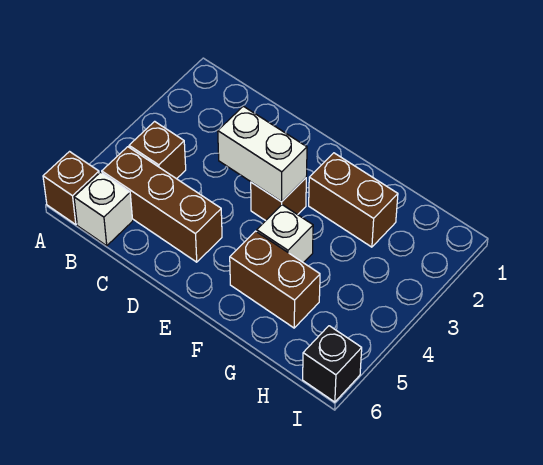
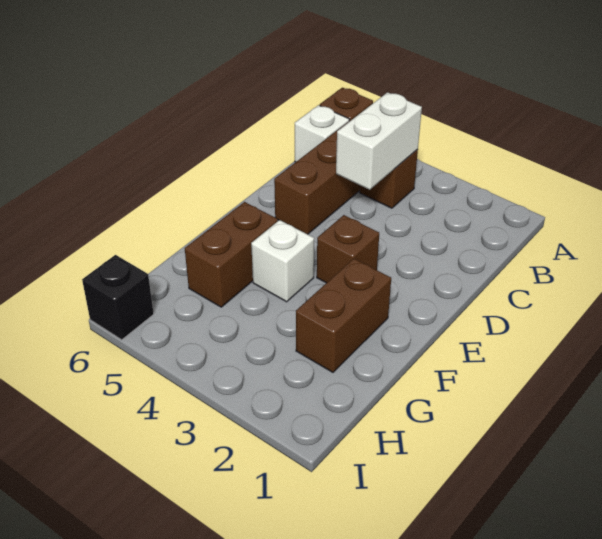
white 1x2 brick [218,106,307,202] -> white 1x2 brick moved to [336,92,422,190]

